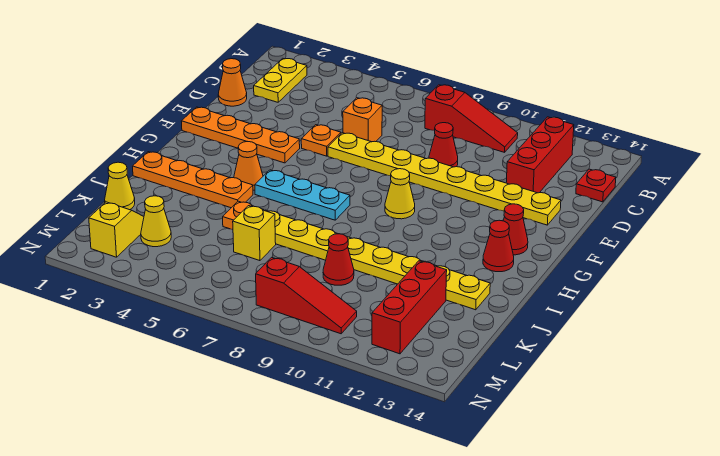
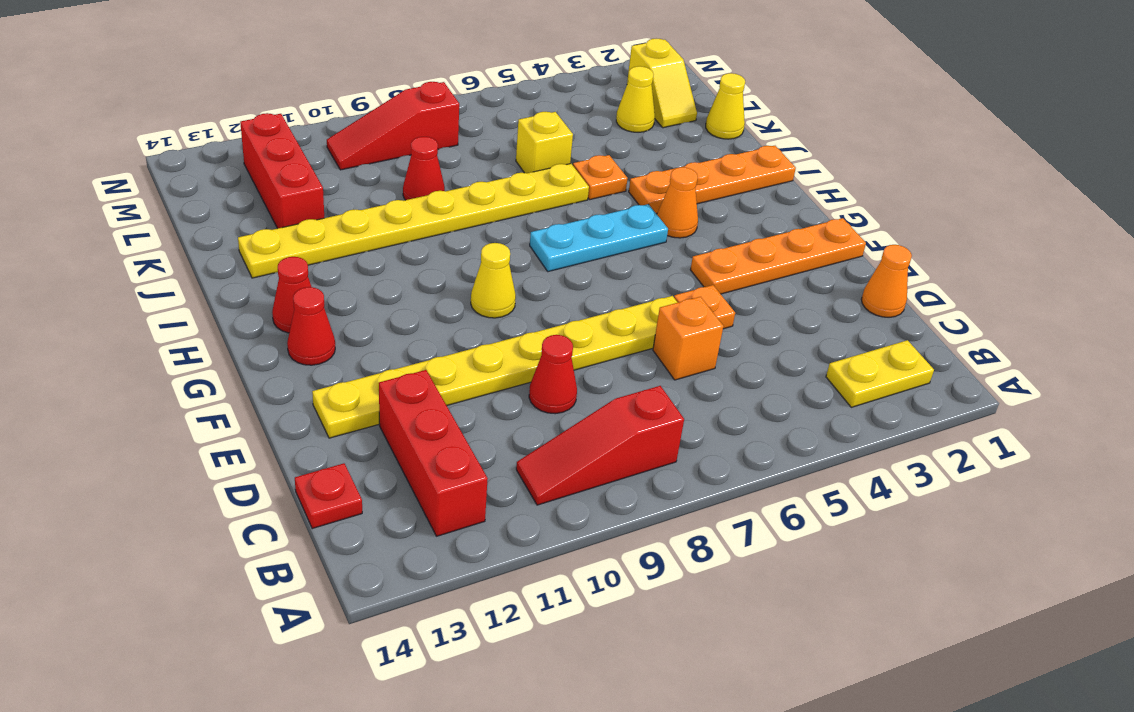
yellow 1x2 plate [254,58,307,102] -> yellow 1x2 plate turned to [826,340,934,407]

